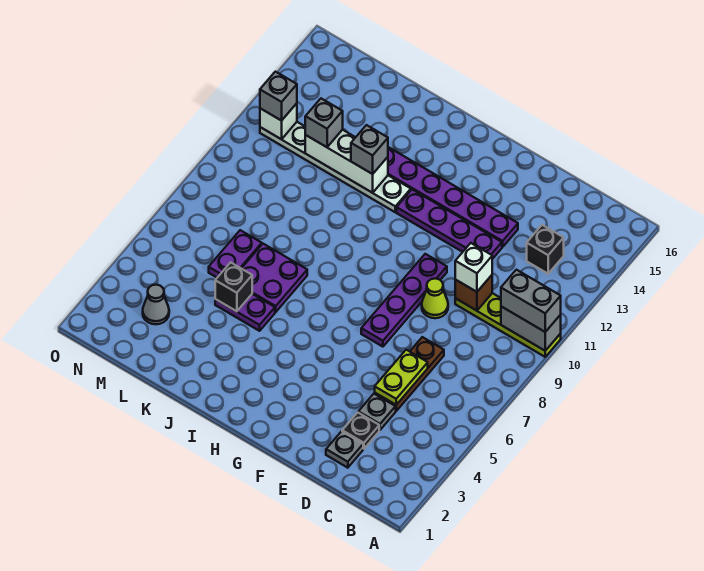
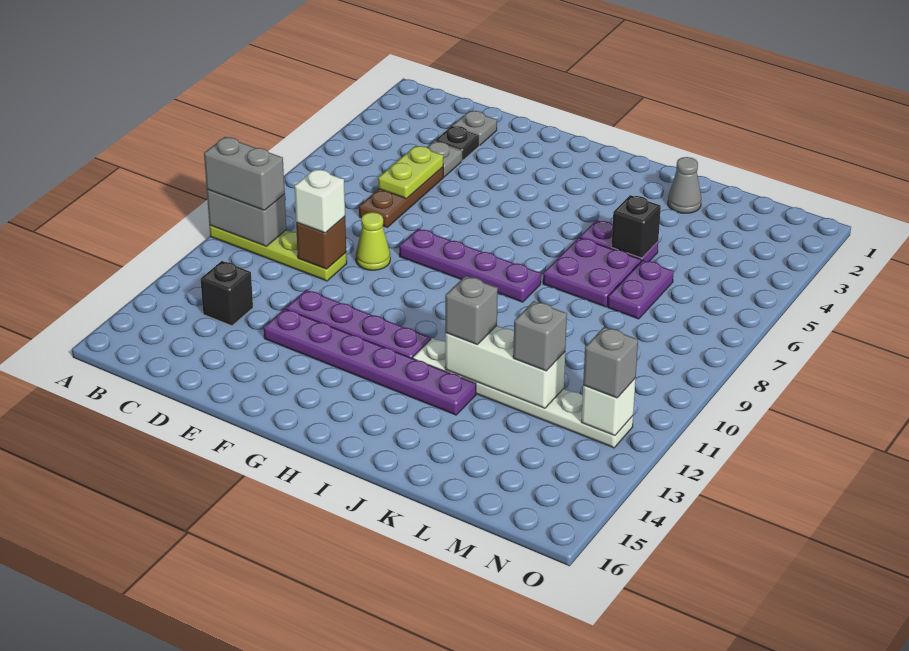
purple 1x4 plate [361,254,447,347] -> purple 1x4 plate turned to [399,229,541,302]
grey 1x1 cone [143,285,169,324] -> grey 1x1 cone moved to [668,157,701,213]

